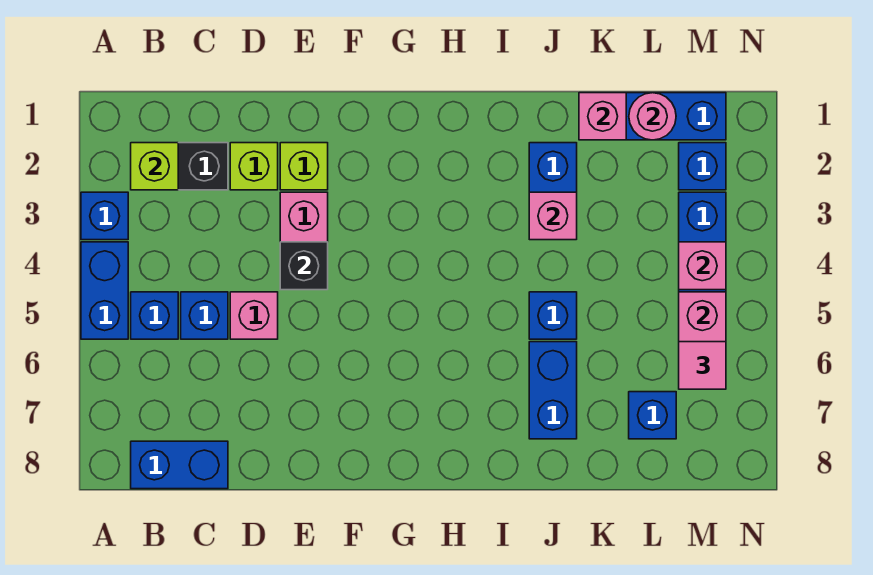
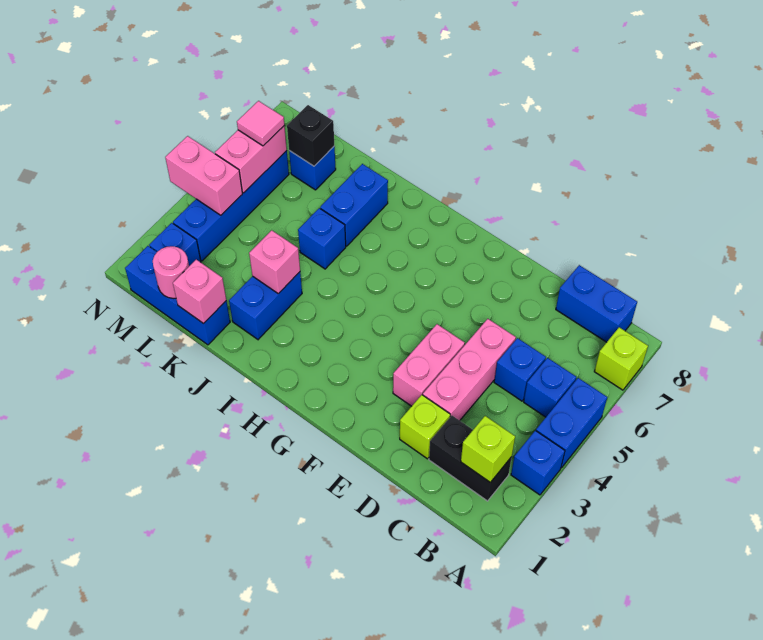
pink 1x1 brick [230,292,278,339] -> pink 1x3 brick [423,319,516,420]
lime 1x1 brick [280,143,328,190] -> lime 1x1 brick moved to [594,327,648,390]
black 1x1 brick [280,242,328,290] -> black 1x1 brick moved to [287,105,334,166]
pink 1x1 brick [679,242,726,290] -> pink 1x2 brick [165,136,242,215]

